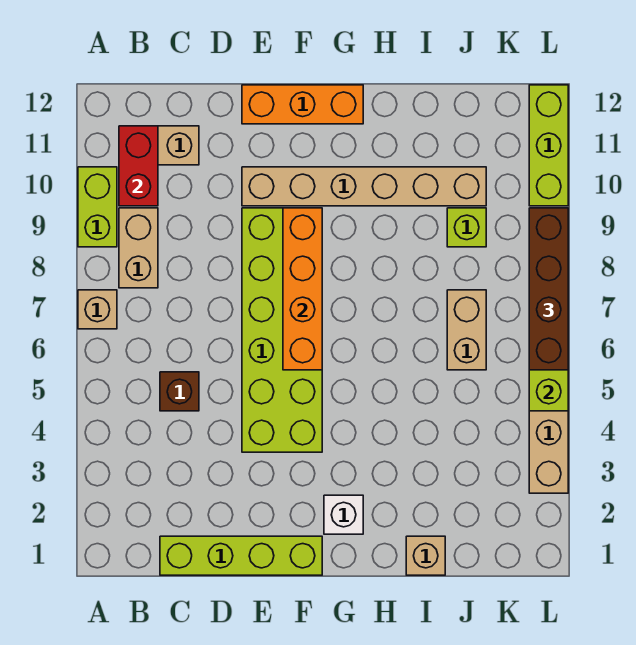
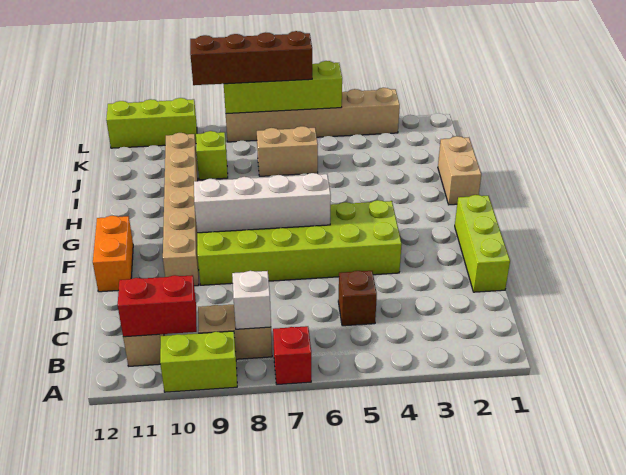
tan 1x1 brick [78,290,117,329] -> red 1x1 brick [273,326,311,385]
lime 1x4 brick [160,536,322,575] -> lime 1x3 brick [455,195,510,292]
orange 1x3 brick [242,85,363,124] -> orange 1x2 brick [93,216,133,292]
orange 1x4 brick [283,208,322,370] -> white 1x4 brick [194,173,331,233]
white 1x1 brick [324,495,363,534] -> white 1x1 brick moved to [232,271,271,329]
tan 1x1 brick [406,536,445,575] -> tan 1x2 brick [438,136,481,205]

